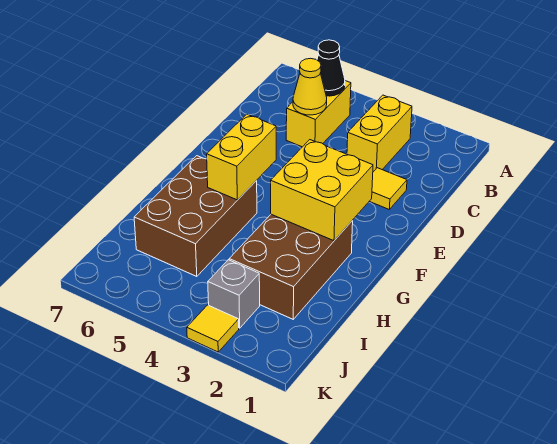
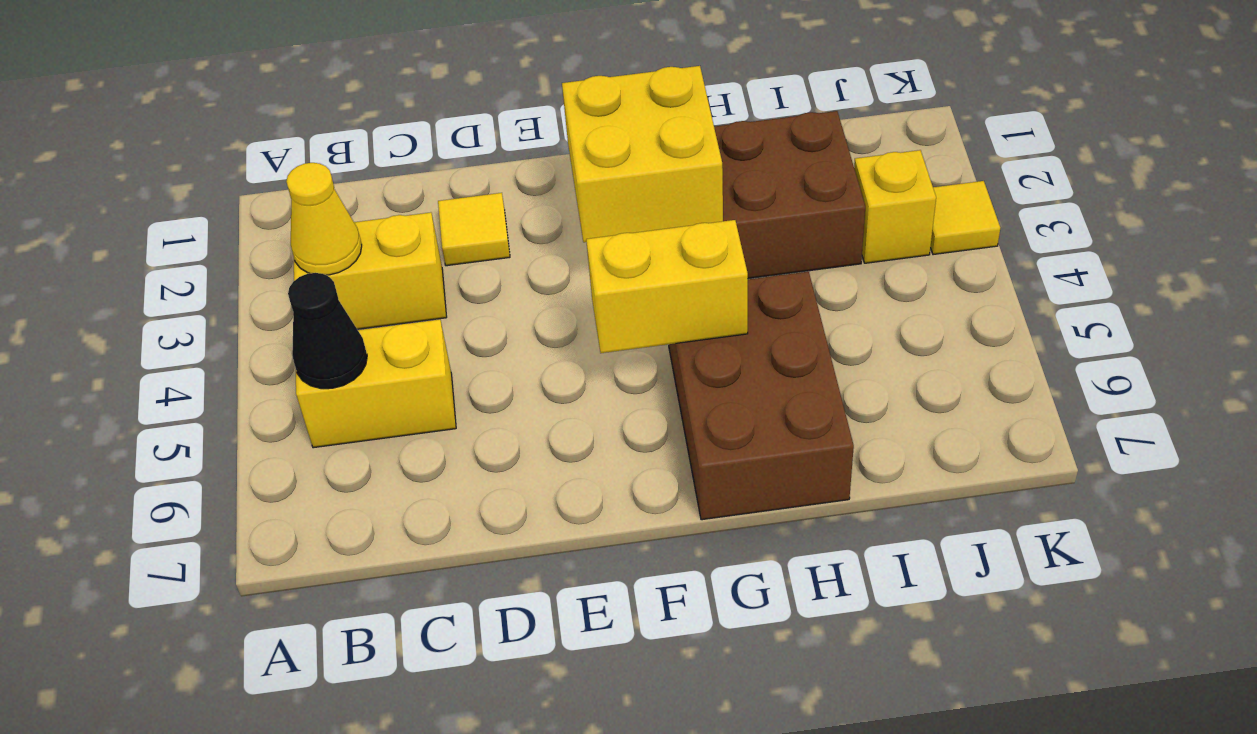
yellow 1x1 cone [293,58,327,115] -> yellow 1x1 cone moved to [286,163,362,275]
brown 2x3 brick [134,156,257,277] -> brown 2x3 brick turned to [669,272,854,520]
grey 1x1 brick [208,260,260,328] -> yellow 1x1 brick [854,150,936,263]

